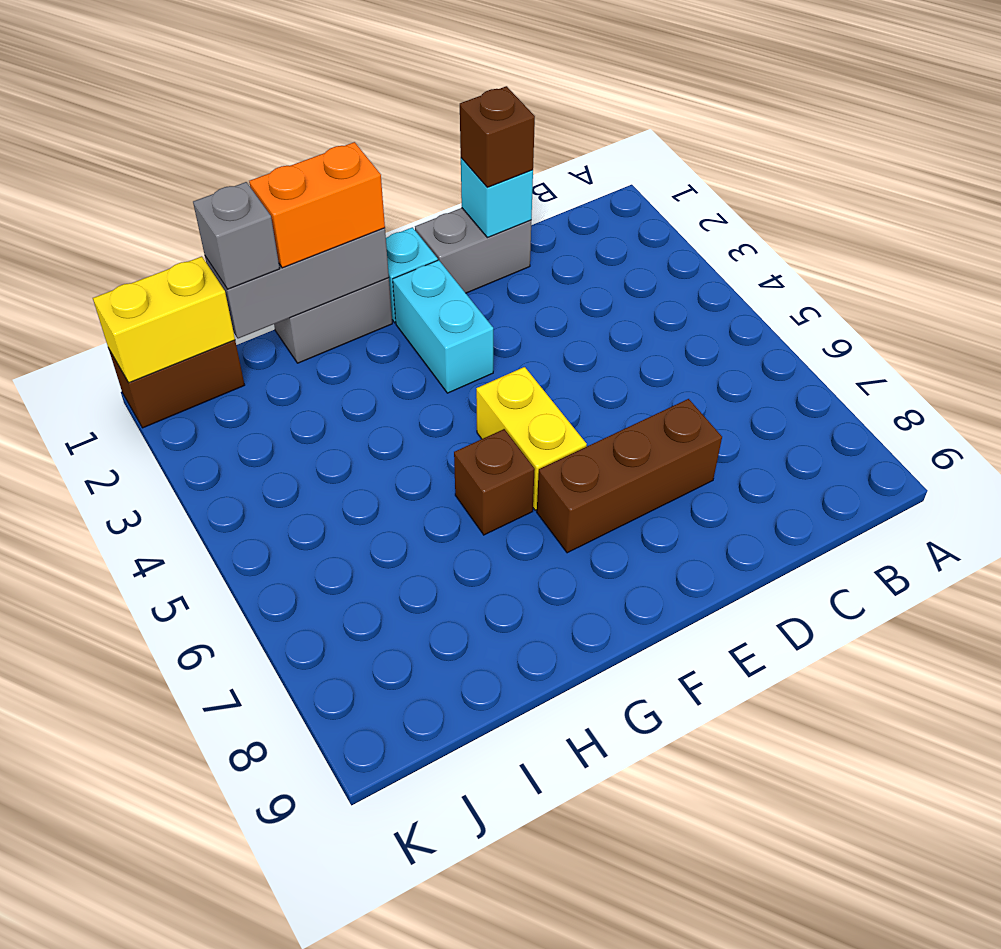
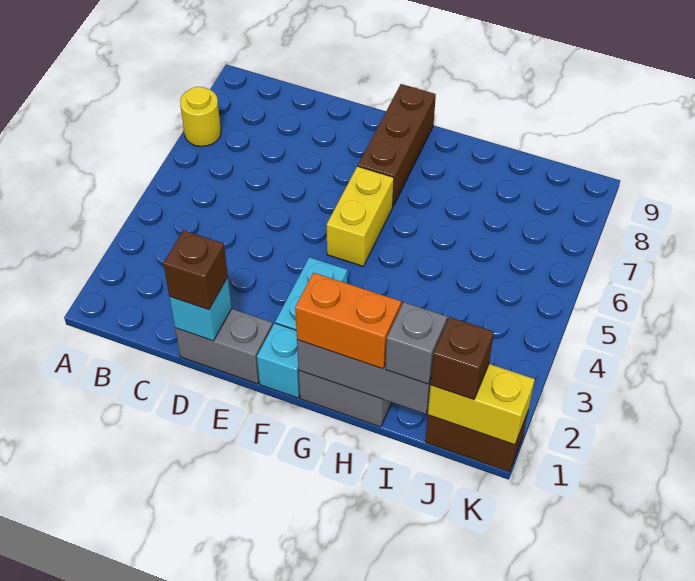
none -> yellow 1x1 round brick [180,87,221,146]
brown 1x3 brick [537,399,722,553] -> brown 1x3 brick turned to [358,84,436,206]
brown 1x1 brick [454,429,535,535] -> brown 1x1 brick moved to [431,317,494,400]

